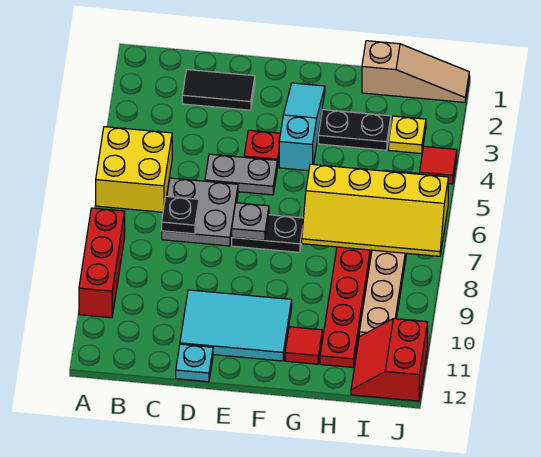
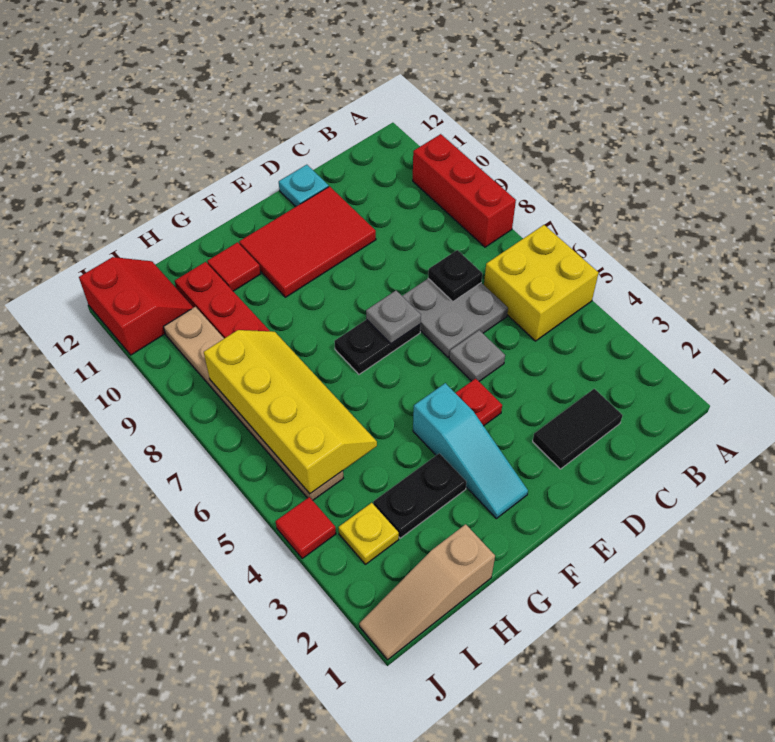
grey 1x2 plate [205,154,277,195] -> grey 1x1 plate [449,330,505,381]
cyan 2x3 tile [180,290,292,361] -> red 2x3 tile [239,186,376,297]
yellow 2x4 slope [302,164,448,256] -> yellow 2x4 slope turned to [204,330,377,494]

